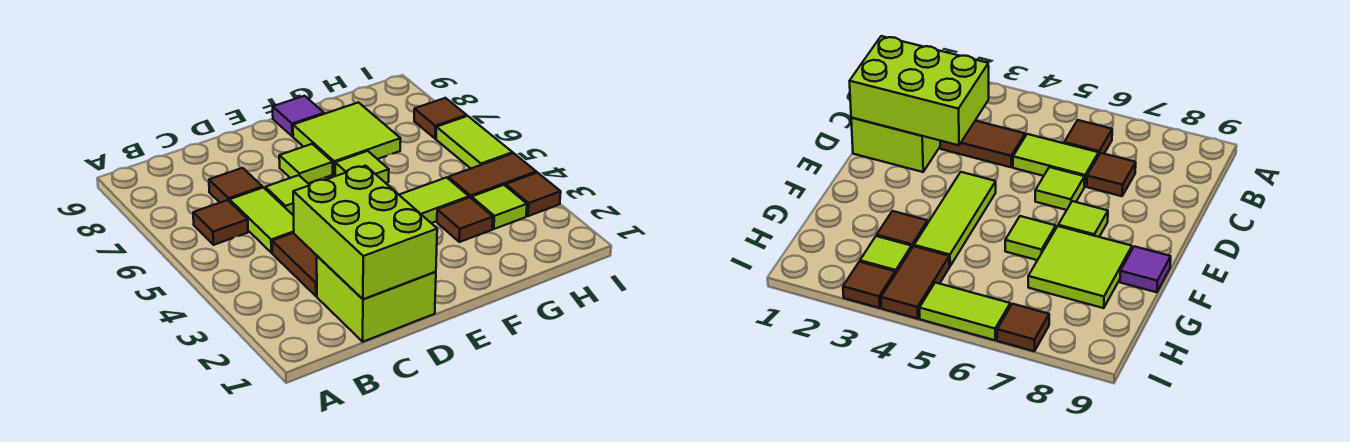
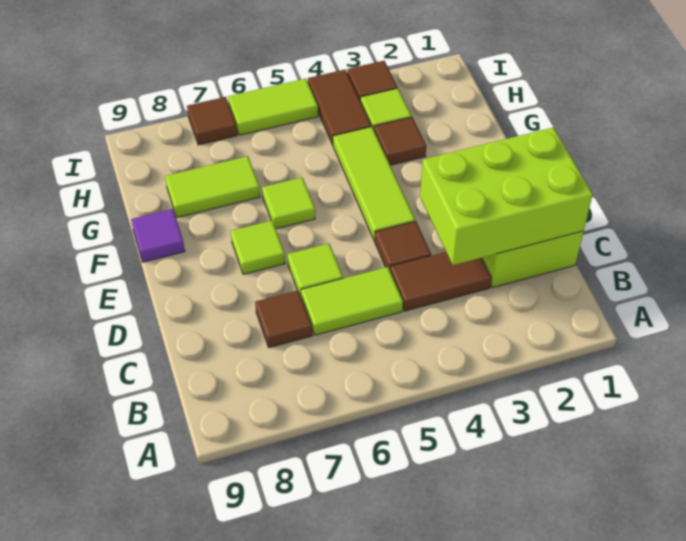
brown 1x1 tile [193,200,248,245] -> brown 1x1 tile moved to [375,221,431,270]
lime 2x2 tile [293,102,401,174] -> lime 1x2 tile [165,156,260,218]

